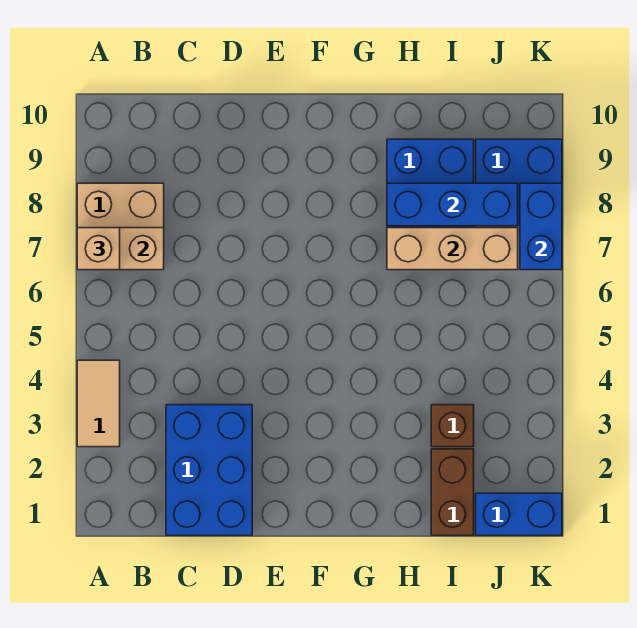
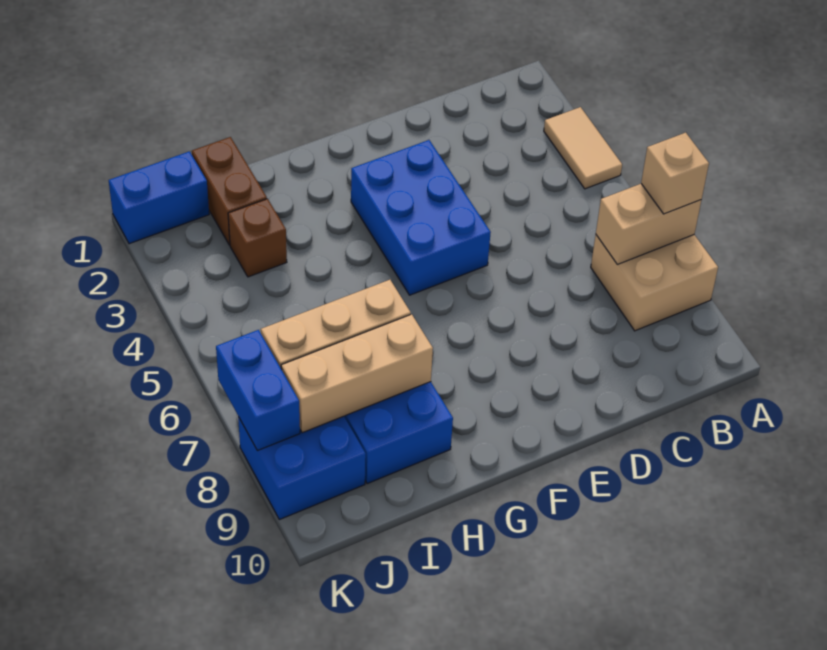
blue 2x3 brick [166,405,252,535] -> blue 2x3 brick moved to [351,140,491,295]
blue 1x3 brick [387,183,518,226] -> tan 1x3 brick [281,314,433,433]

